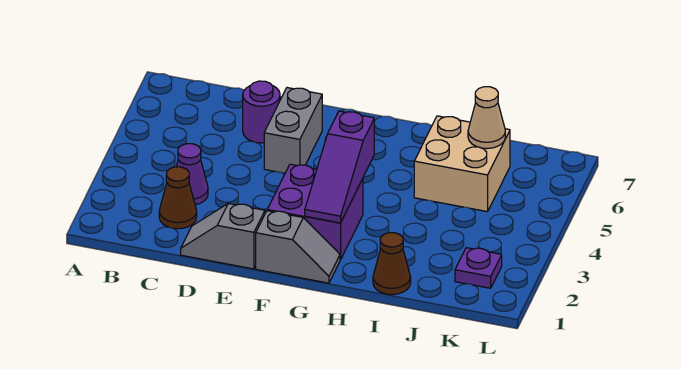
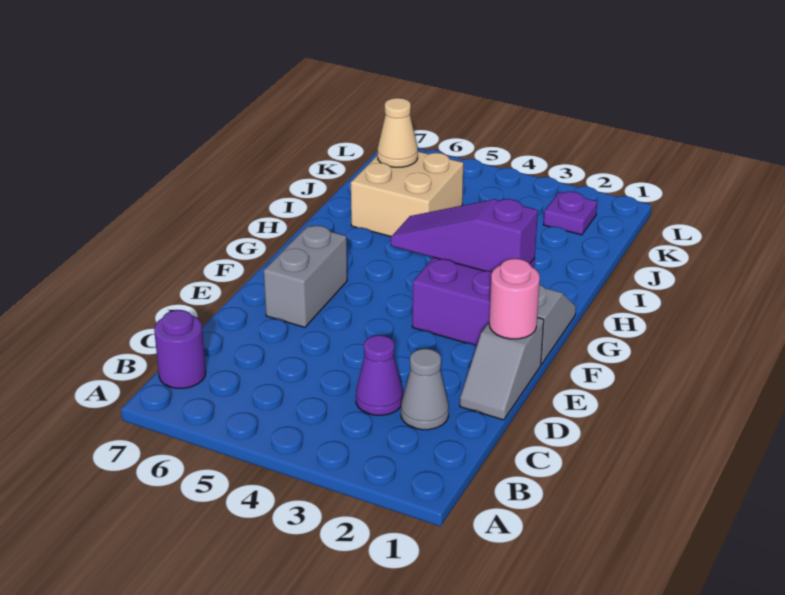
brown 1x1 cone [159,167,197,229] -> grey 1x1 cone [401,349,449,430]
purple 1x1 round brick [243,81,280,143] -> purple 1x1 round brick moved to [154,310,206,388]
none -> pink 1x1 round brick [489,259,540,339]
grey 1x2 brick [264,88,322,173] -> grey 1x2 brick turned to [264,226,347,327]
purple 1x3 slope [305,111,374,223] -> purple 1x3 slope turned to [391,199,538,272]
brown 1x1 cone [373,233,411,295] -> none

